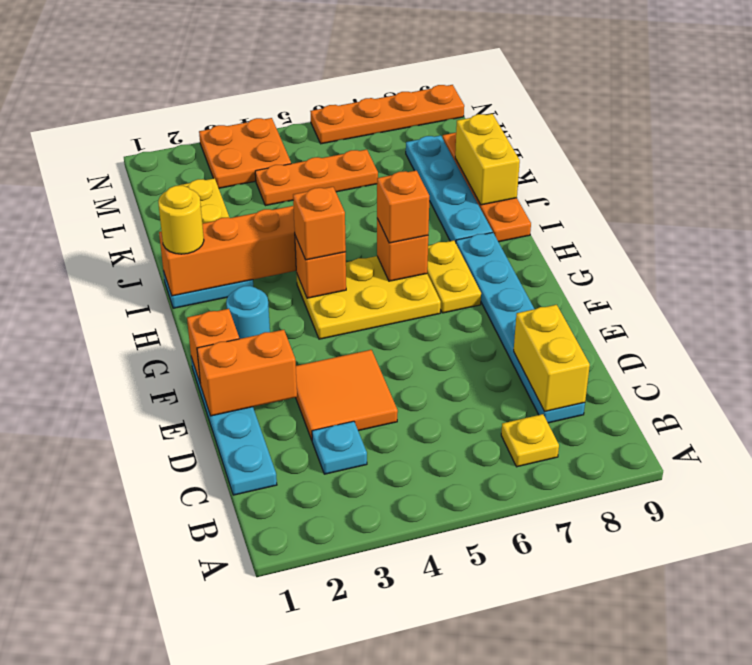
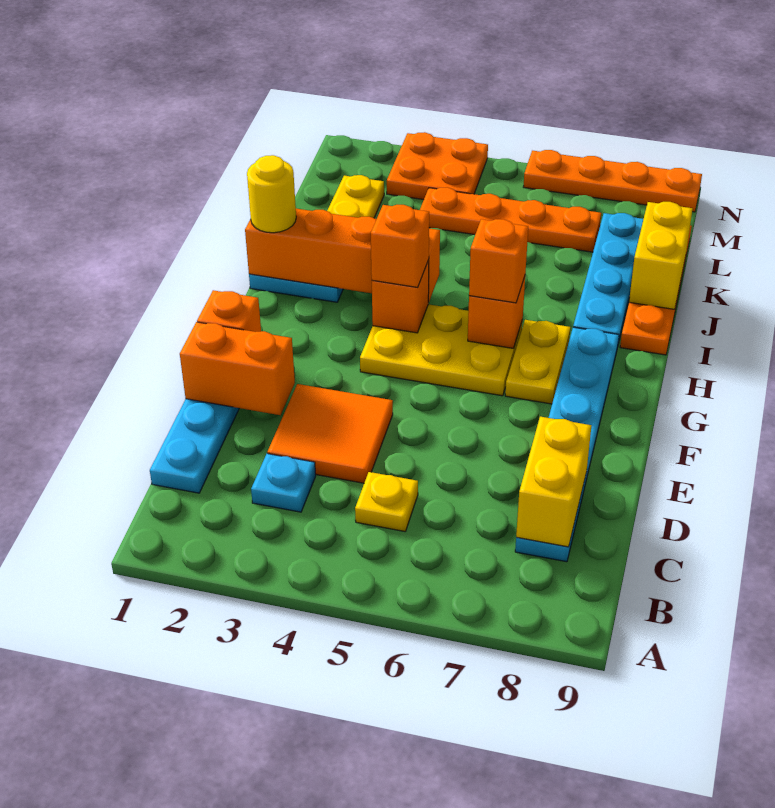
yellow 1x1 plate [501,414,559,467] -> yellow 1x1 plate moved to [355,472,418,531]
cyan 1x1 round brick [226,286,270,339] -> none
orange 1x3 plate [255,150,378,206] -> orange 1x4 plate [420,187,601,252]

